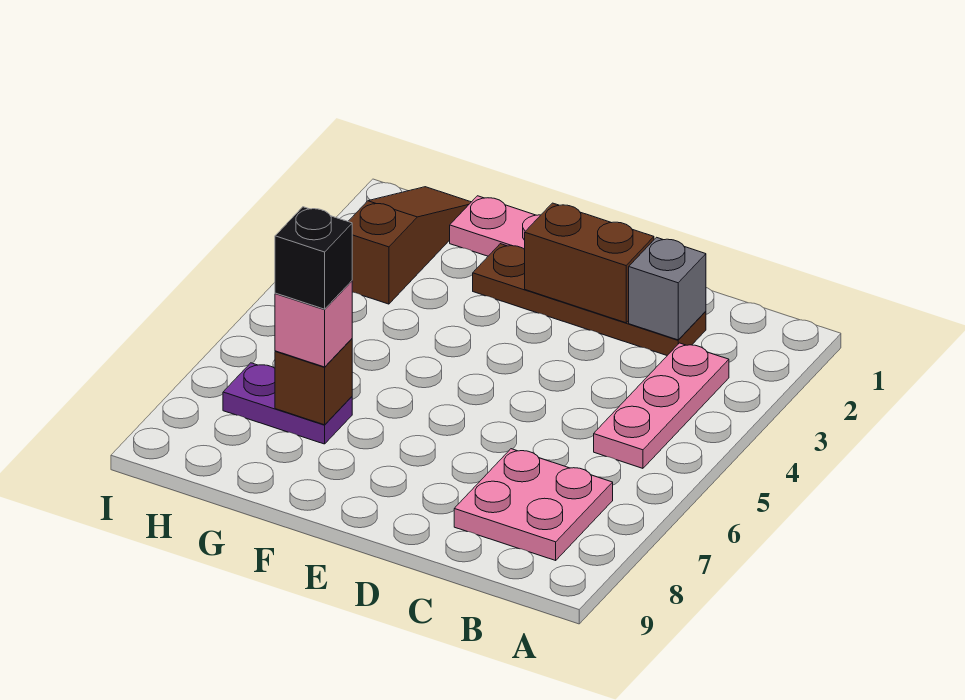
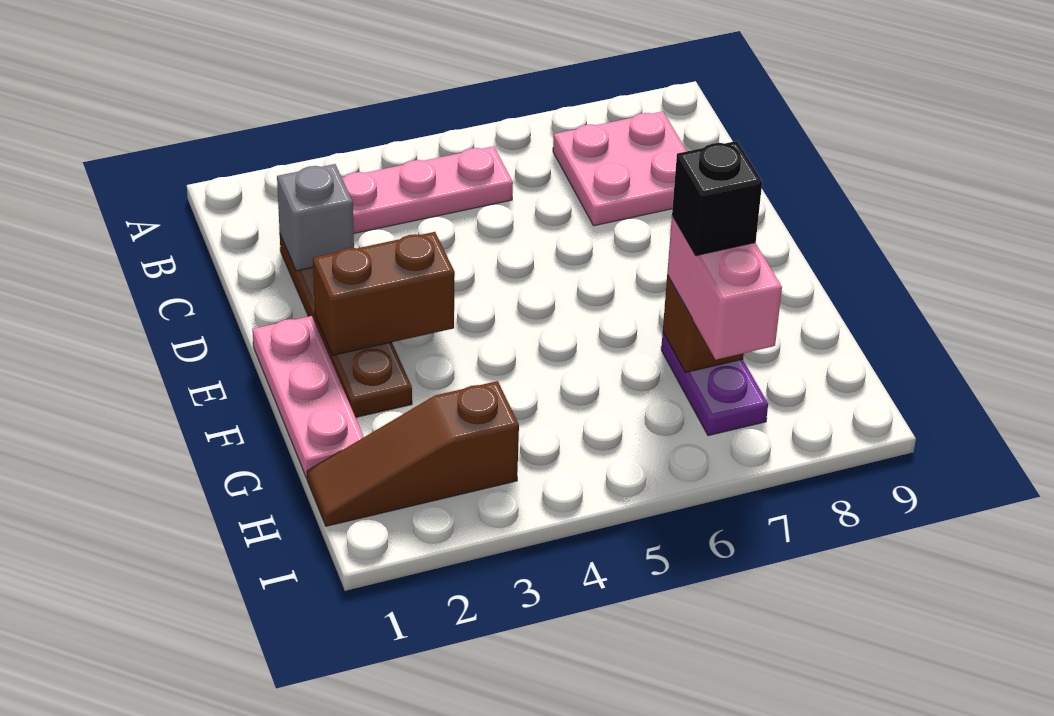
brown 1x2 brick [525,203,654,323] -> brown 1x2 brick turned to [313,232,455,355]
pink 1x1 brick [275,281,352,367] -> pink 1x2 brick [667,216,782,360]

